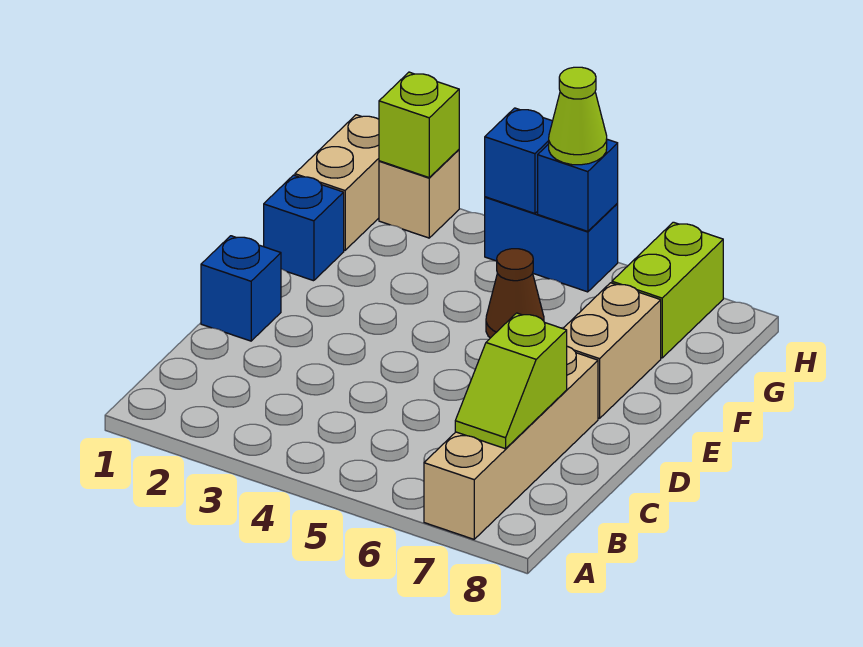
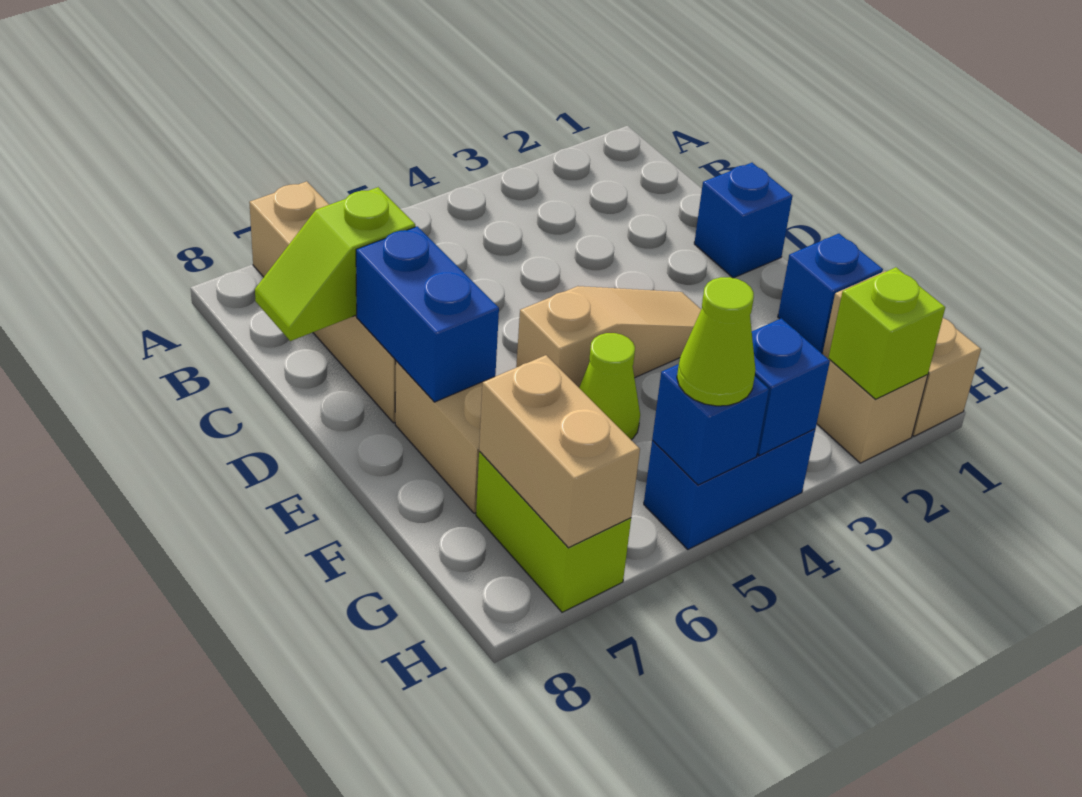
lime 1x2 slope [455,313,567,449] -> lime 1x2 slope turned to [255,187,415,341]
none -> blue 1x2 brick [356,226,499,402]
none -> tan 1x3 slope [516,286,701,387]
brown 1x1 cone [486,249,544,338] -> lime 1x1 cone [579,333,640,440]
none -> tan 1x2 brick [479,355,640,548]

